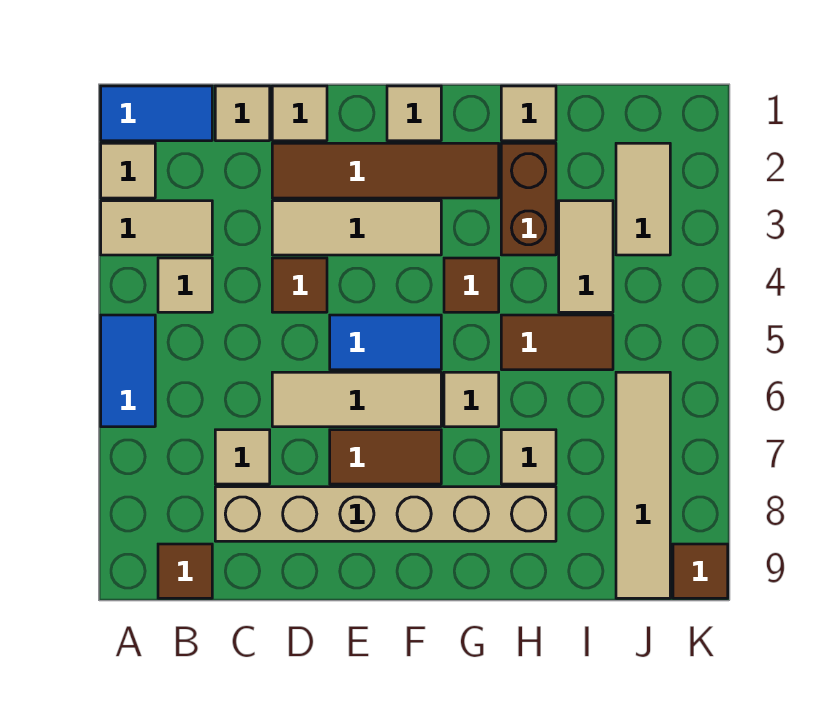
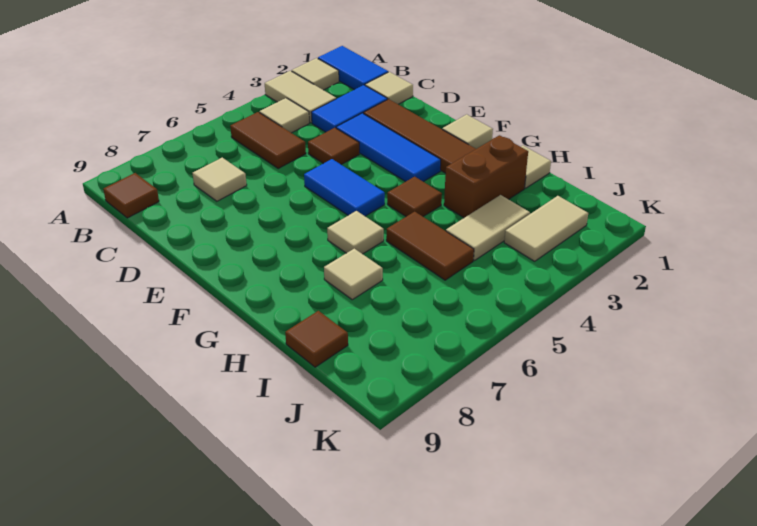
blue 1x2 tile [101,315,155,427] -> blue 1x2 tile moved to [311,85,387,132]
tan 1x6 brick [215,487,556,541] -> none
tan 1x1 tile [272,86,327,141] -> none
tan 1x3 tile [272,201,441,255] -> blue 1x3 tile [336,113,441,182]
tan 1x3 tile [272,372,441,427] -> none
brown 1x2 tile [330,430,441,484] -> brown 1x2 tile moved to [230,112,306,169]
tan 1x4 tile [616,372,670,598] -> none
brown 1x1 tile [673,544,728,598] -> brown 1x1 tile moved to [285,311,348,367]

